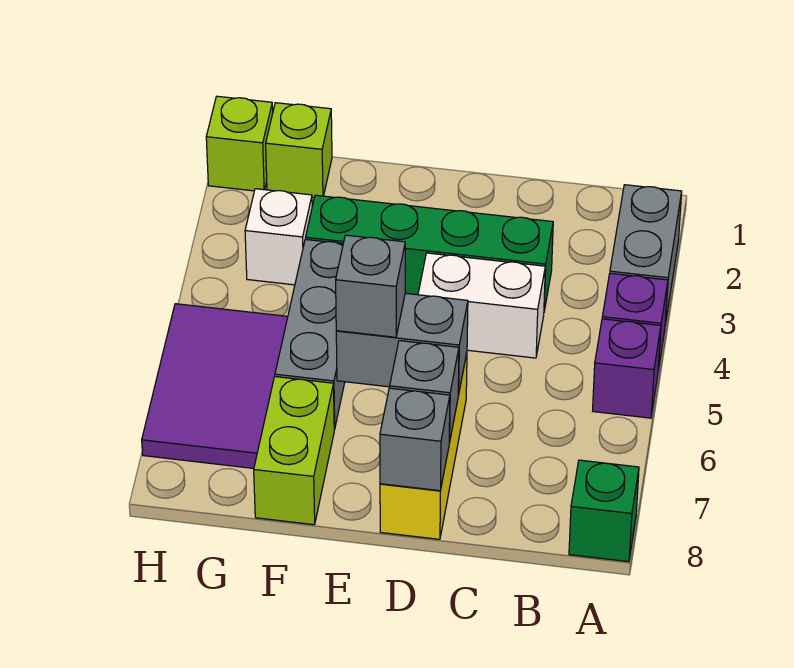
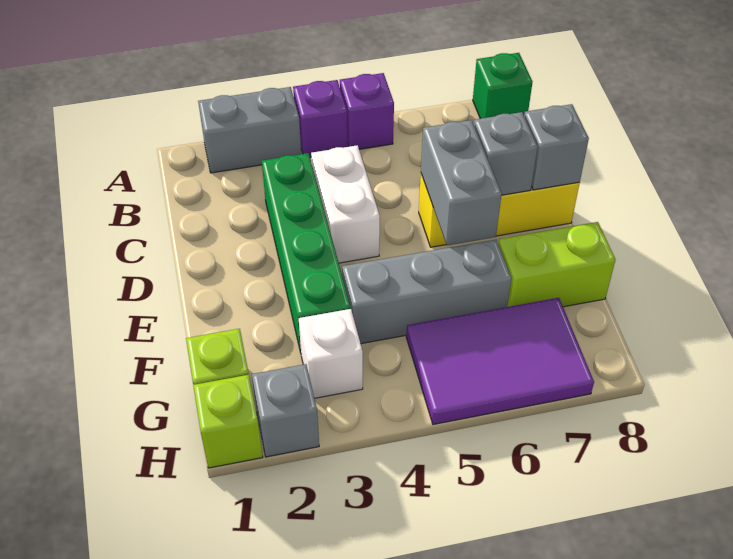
grey 1x1 brick [336,235,405,337] -> grey 1x1 brick moved to [252,364,319,457]

